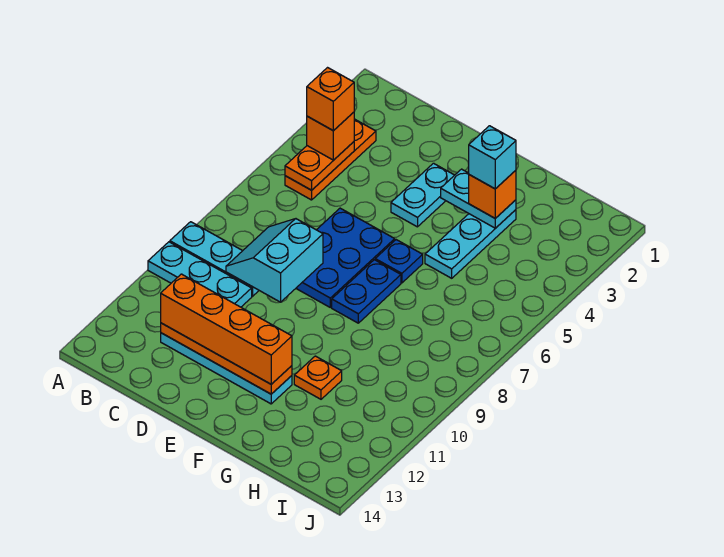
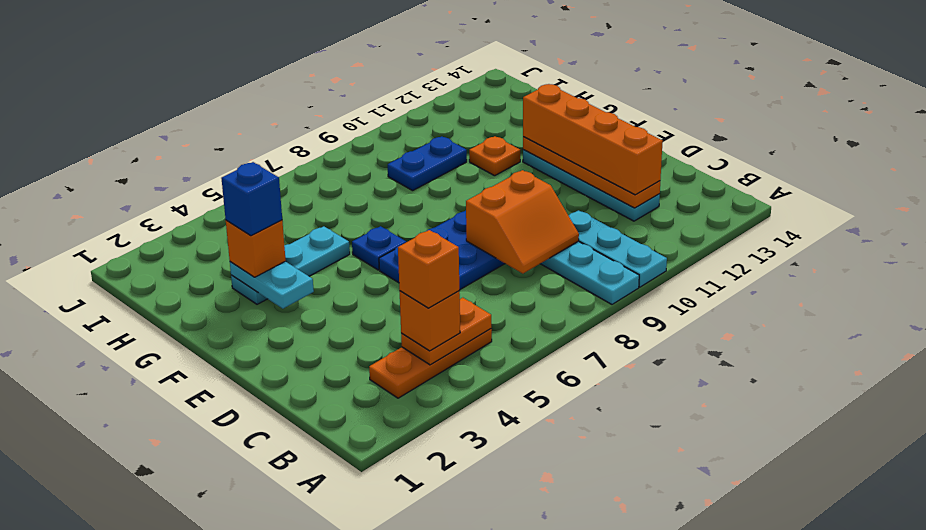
cyan 2x2 slope [226,219,323,302] -> orange 2x2 slope [466,170,579,274]
cyan 1x2 plate [391,163,454,227] -> none
blue 1x2 plate [332,260,401,323] -> blue 1x2 plate moved to [388,136,467,191]
cyan 1x1 brick [469,126,516,189] -> blue 1x1 brick [221,162,282,236]

